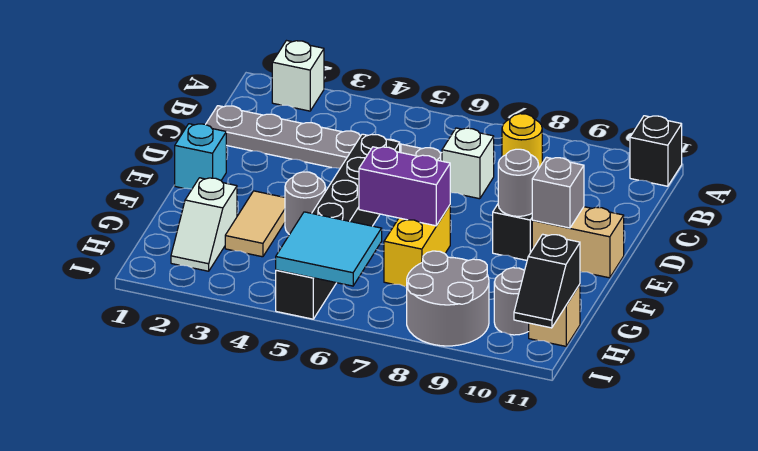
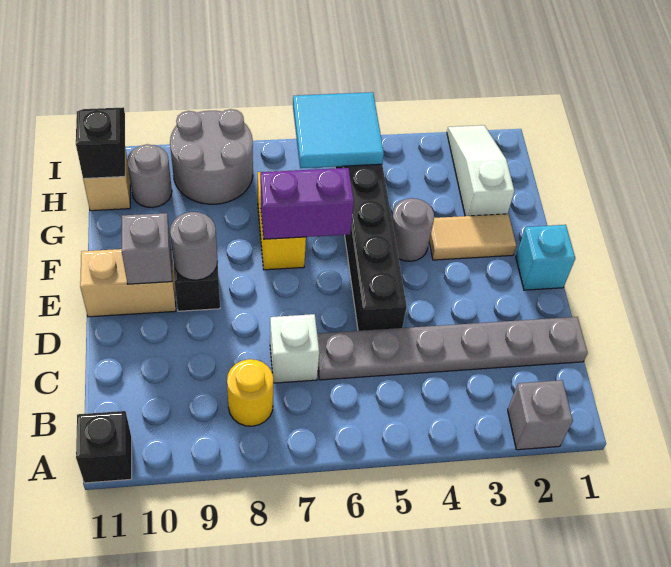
white 1x1 brick [272,41,324,111] -> grey 1x1 brick [508,380,573,450]
tan 1x2 tile [225,191,285,257] -> tan 1x2 tile turned to [429,214,516,260]
white 1x2 slope [171,178,237,271] -> white 1x3 slope [447,125,514,216]

